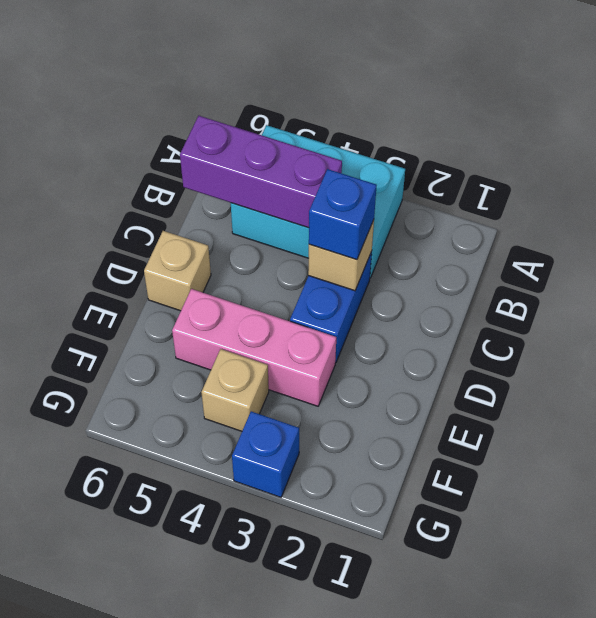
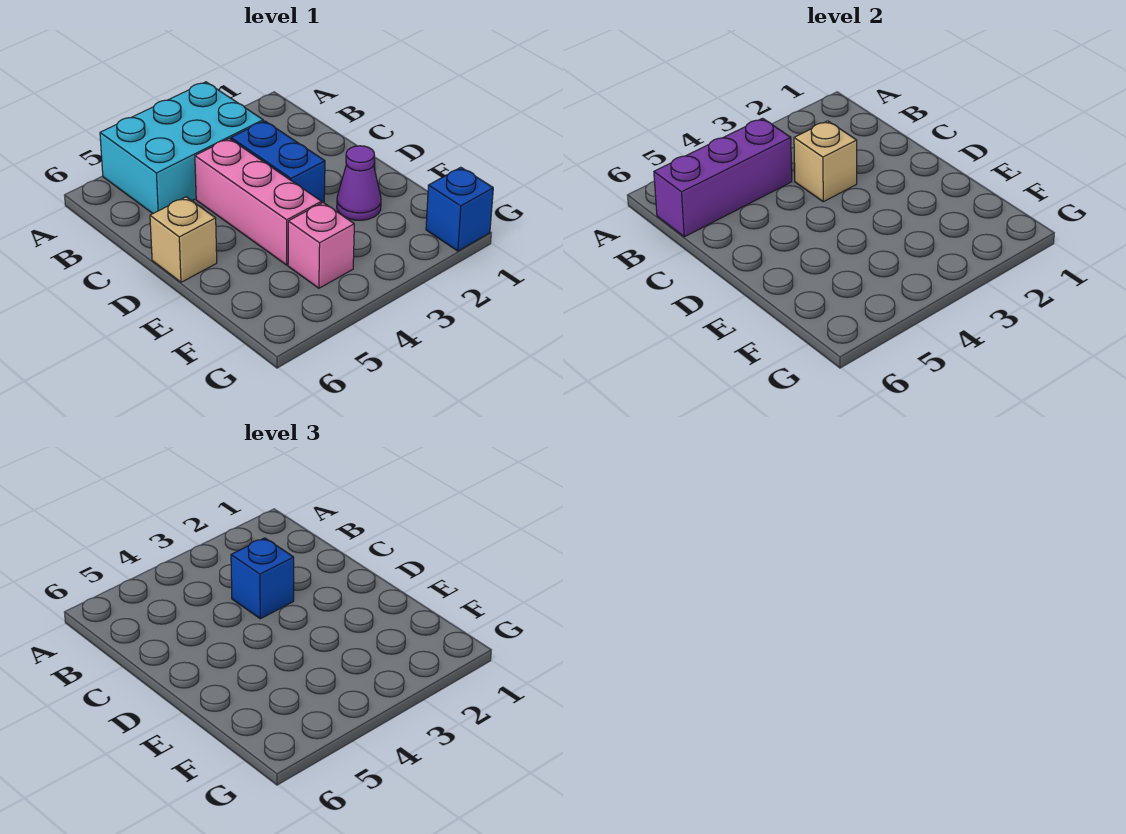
none -> purple 1x1 cone [337,146,381,220]
pink 1x3 brick [172,289,336,406] -> pink 1x3 brick turned to [195,139,321,265]
tan 1x1 brick [201,349,269,431] -> pink 1x1 brick [288,203,354,288]
blue 1x1 brick [232,411,299,497] -> blue 1x1 brick moved to [426,167,493,251]

